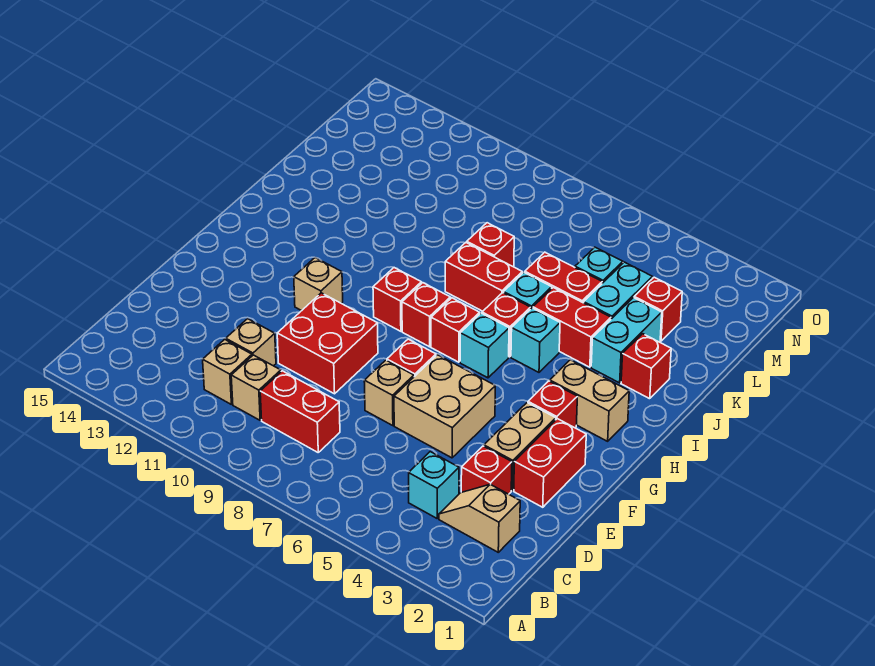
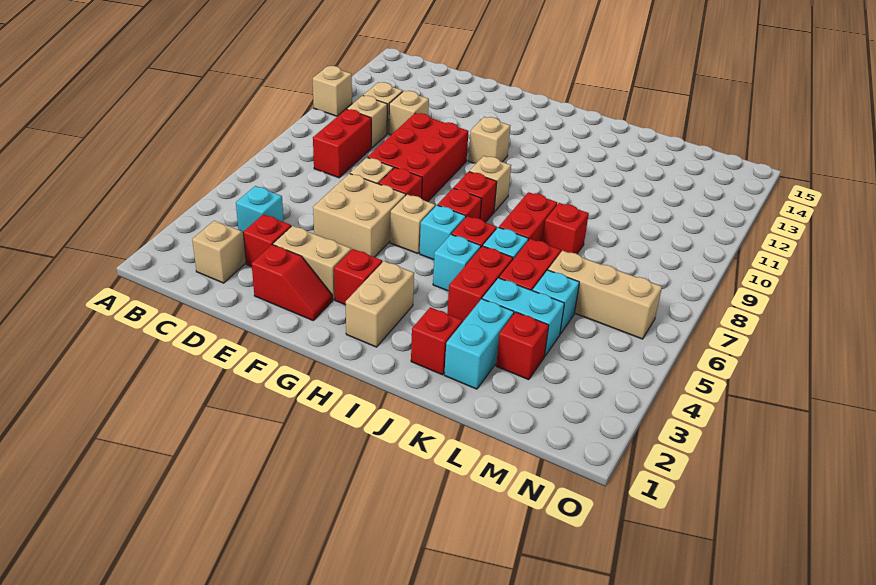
none -> tan 1x1 brick [313,66,352,116]
red 1x2 brick [514,419,586,507] -> red 1x2 slope [252,245,332,320]
red 2x2 brick [277,293,378,394] -> red 2x3 brick [368,113,469,202]
none -> tan 1x1 brick [390,194,435,254]
red 1x1 brick [373,268,421,331] -> tan 1x1 brick [469,156,511,212]
cyan 1x2 brick [591,298,662,383] -> cyan 1x2 brick turned to [444,299,514,389]
none -> tan 1x3 brick [548,251,662,339]

